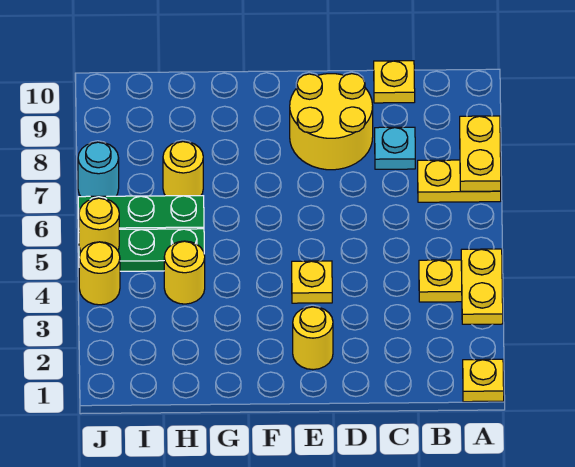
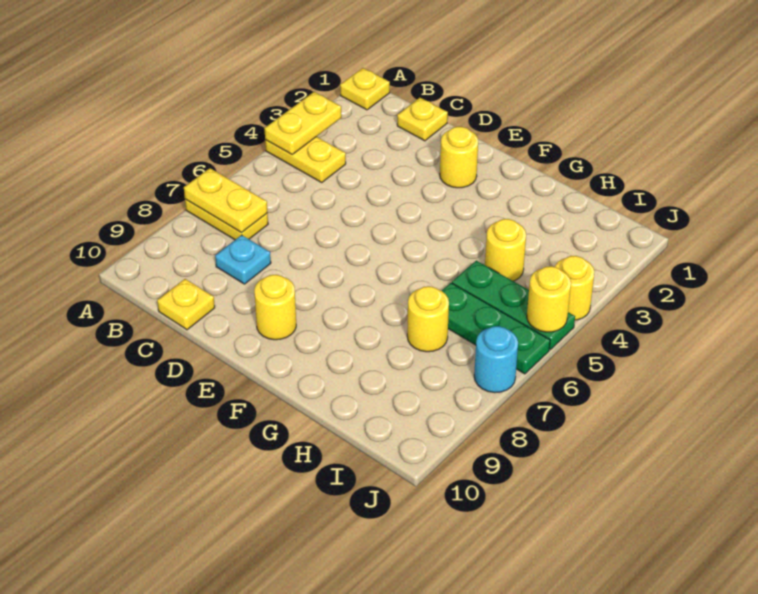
yellow 1x2 plate [460,116,501,191] -> yellow 1x2 plate turned to [184,168,268,233]
yellow 2x2 round brick [290,74,373,170] -> yellow 1x1 round brick [254,275,296,340]
yellow 1x1 plate [292,261,332,303] -> yellow 1x1 plate moved to [397,98,448,141]

